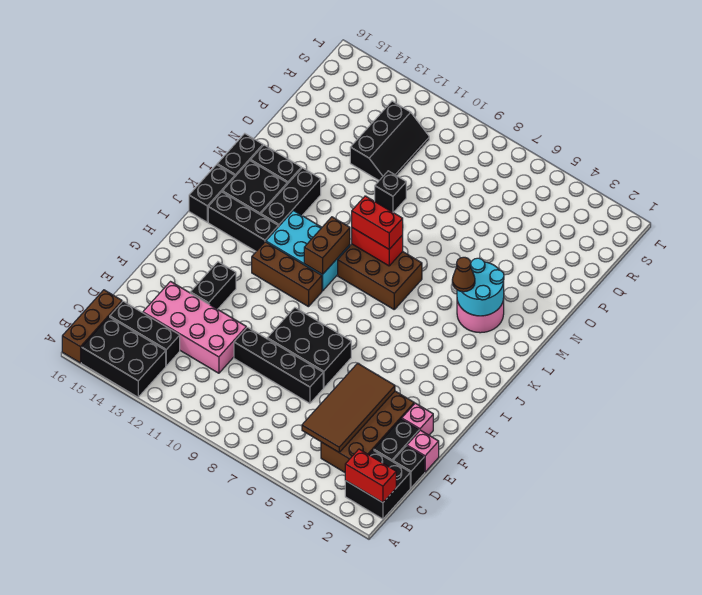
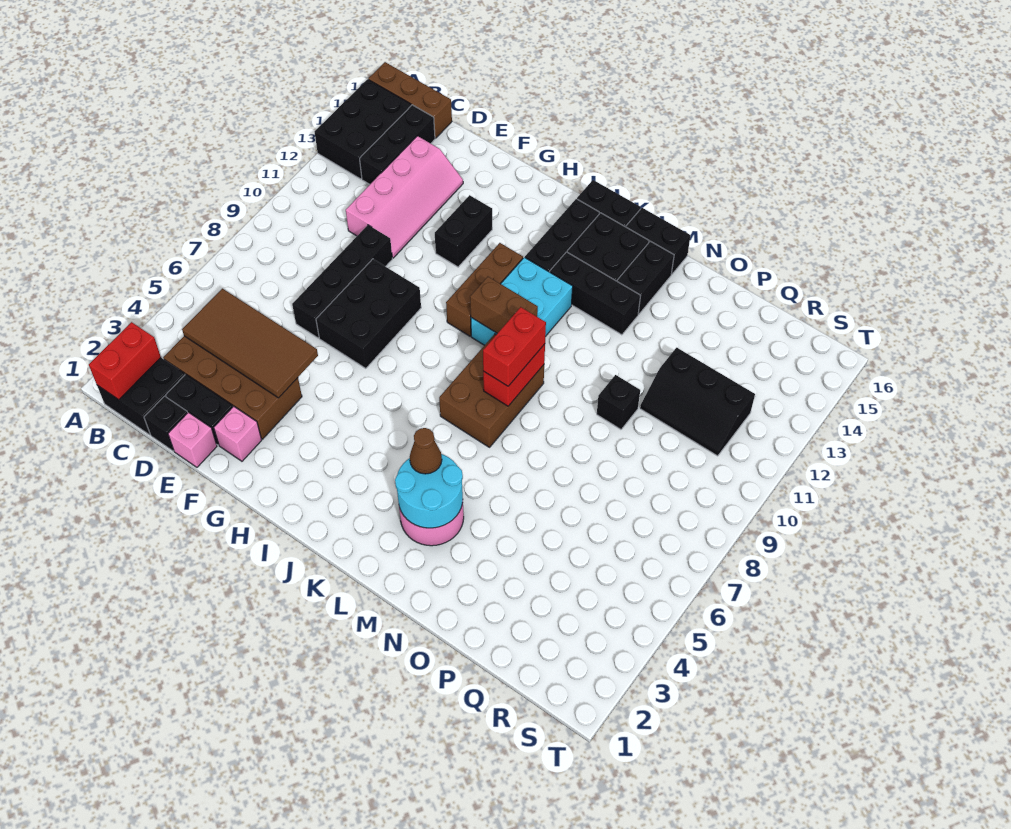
pink 2x4 brick [143,282,246,373] -> pink 2x4 slope [346,136,463,258]
black 1x2 brick [190,262,236,309] -> black 1x2 brick turned to [435,195,492,267]

